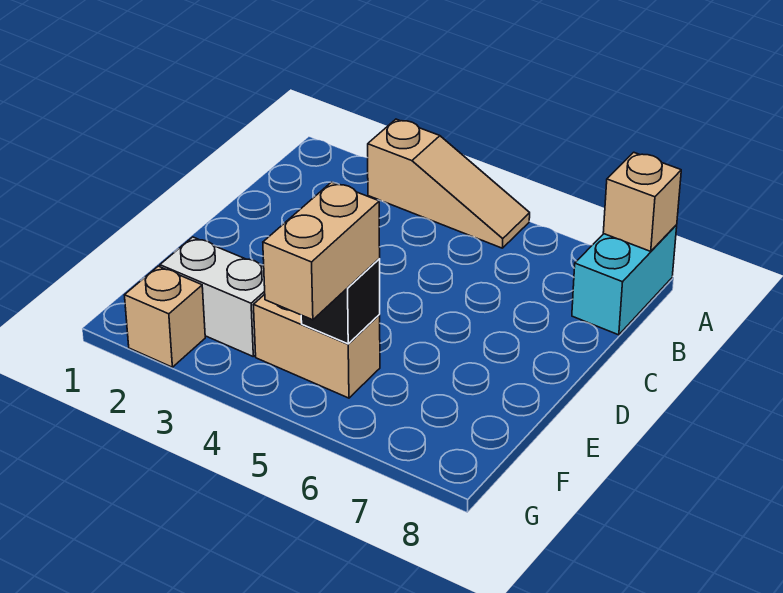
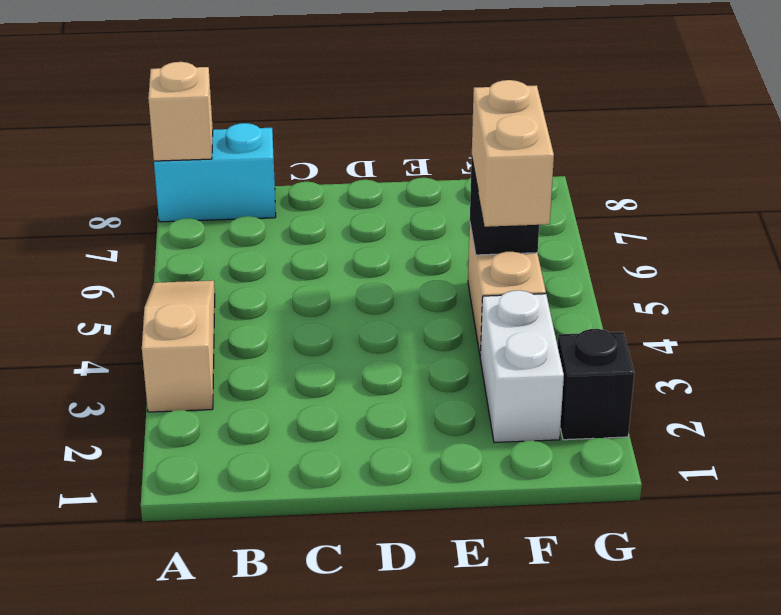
tan 1x2 brick [263,182,380,320] -> tan 1x2 brick turned to [472,80,554,227]
tan 1x1 brick [125,266,205,367] -> black 1x1 brick [558,329,634,440]

